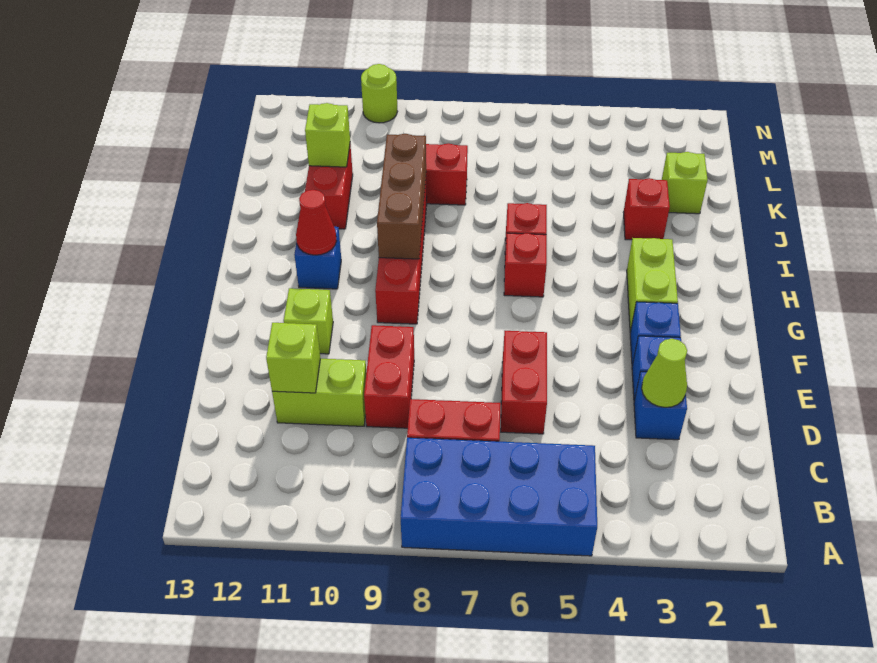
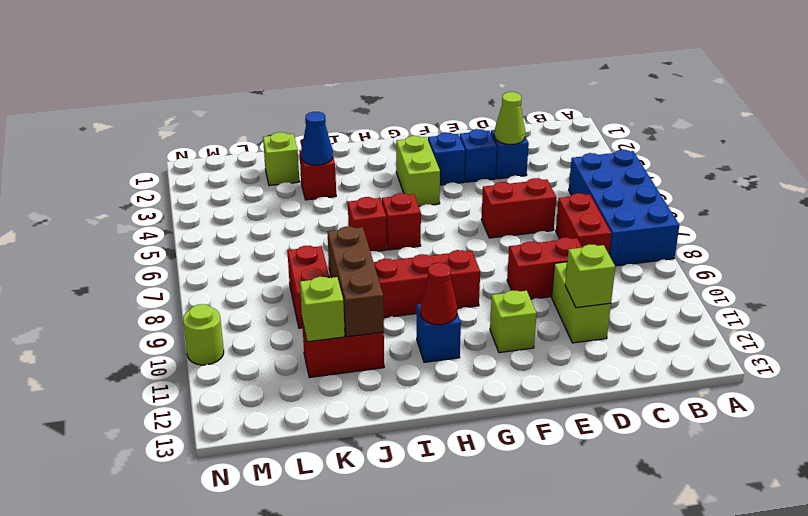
lime 1x2 brick [627,238,678,332] -> lime 1x2 brick turned to [396,136,440,206]
brown 1x3 brick [377,134,426,259] -> brown 1x3 brick turned to [328,226,384,337]
none -> blue 1x1 cone [301,112,333,165]

